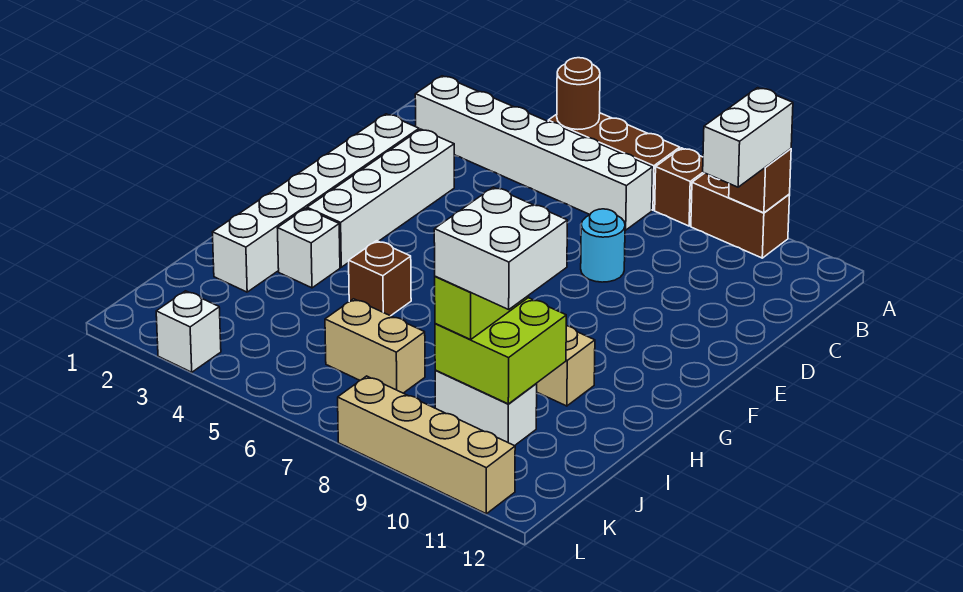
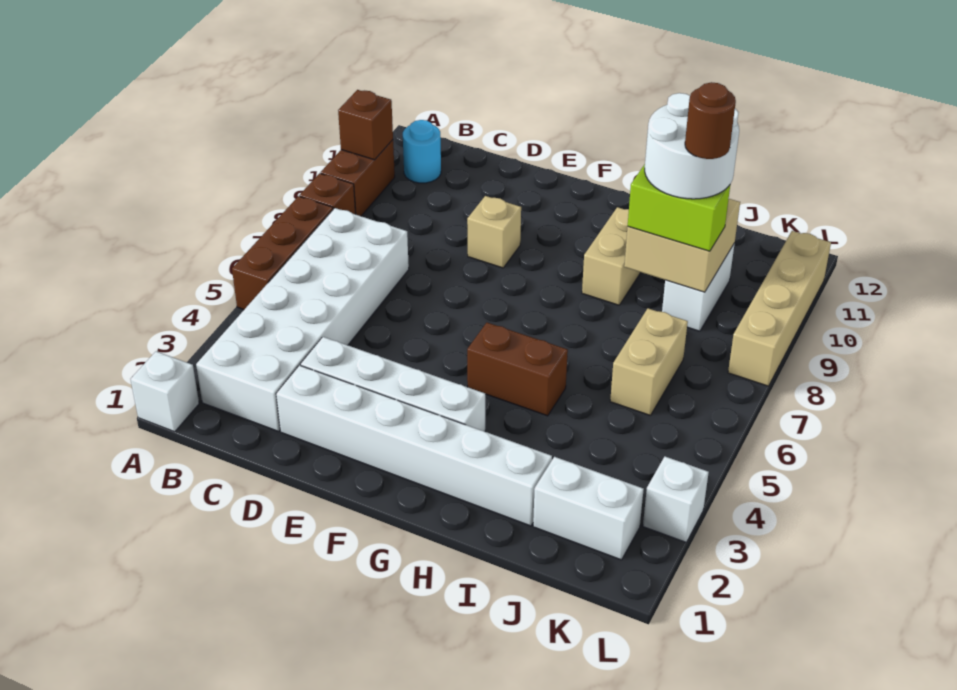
brown 1x1 round brick [557,58,600,129] -> brown 1x1 round brick moved to [685,82,736,159]
white 1x2 brick [703,88,793,187] -> white 1x2 brick moved to [533,457,644,560]
white 1x6 brick [415,76,653,230] -> white 2x6 brick [196,208,409,431]
cyan 1x1 round brick [581,209,625,282] -> cyan 1x1 round brick moved to [403,120,441,183]
none -> tan 1x1 brick [467,196,521,268]
white 1x1 brick [278,208,340,288] -> white 1x1 brick moved to [131,351,199,432]
brown 1x1 brick [349,241,411,316] -> brown 1x2 brick [467,323,568,416]
lime 2x2 brick [435,298,566,404] -> tan 2x2 brick [624,199,740,292]
white 2x2 brick [434,187,567,309] -> white 2x2 round brick [645,93,739,199]

